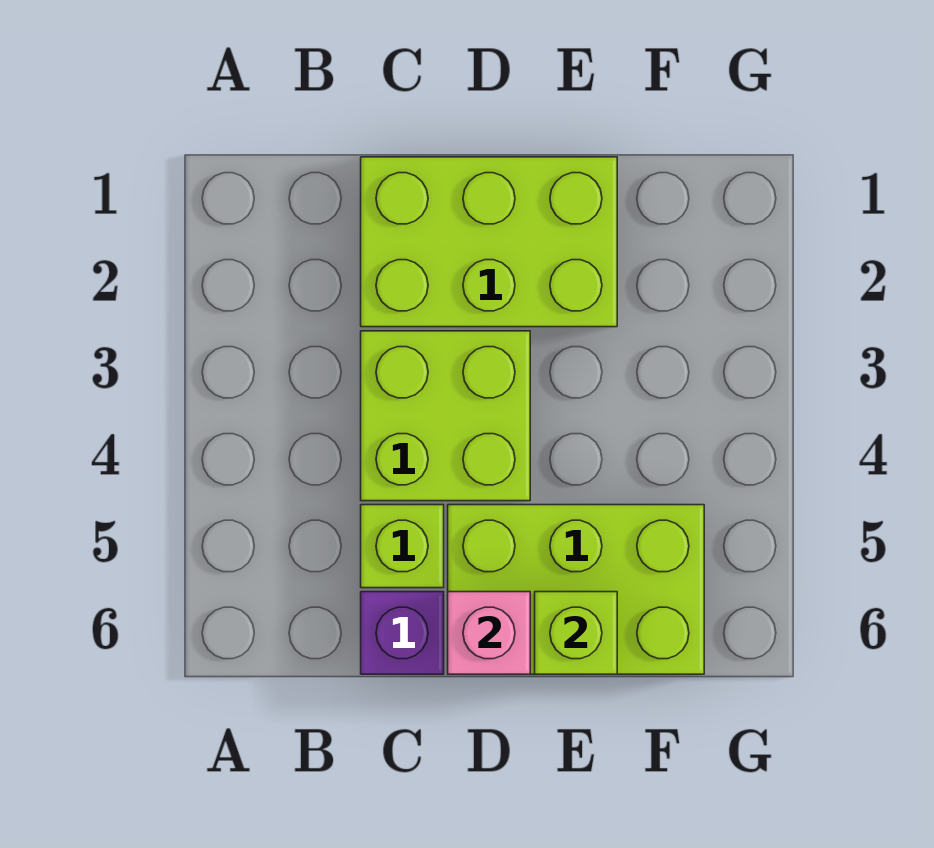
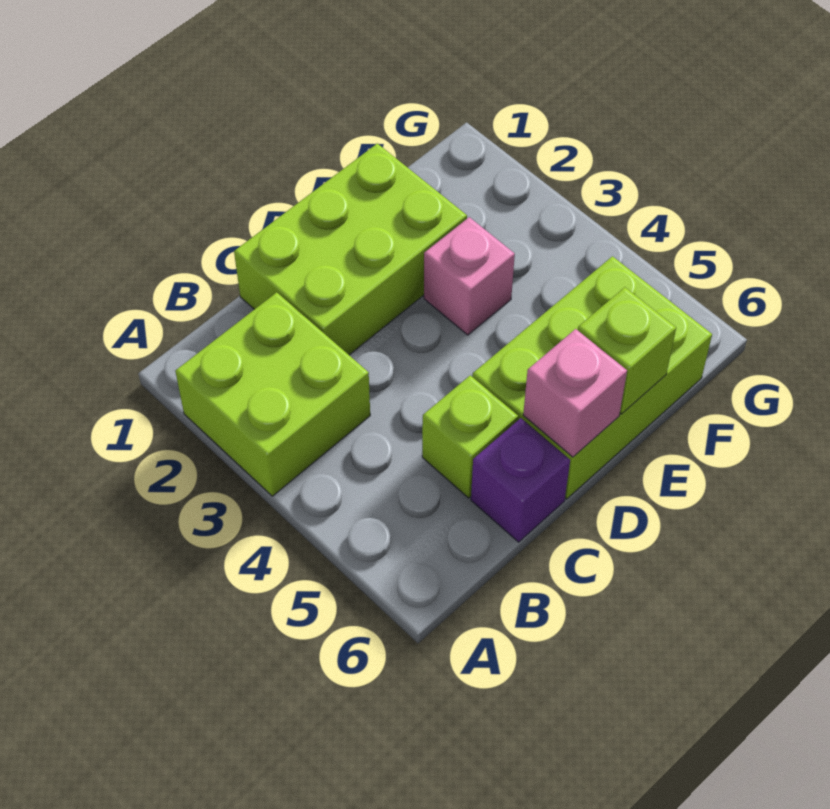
lime 2x2 brick [361,331,530,501] -> lime 2x2 brick moved to [175,292,370,496]
none -> pink 1x1 brick [424,217,515,335]

